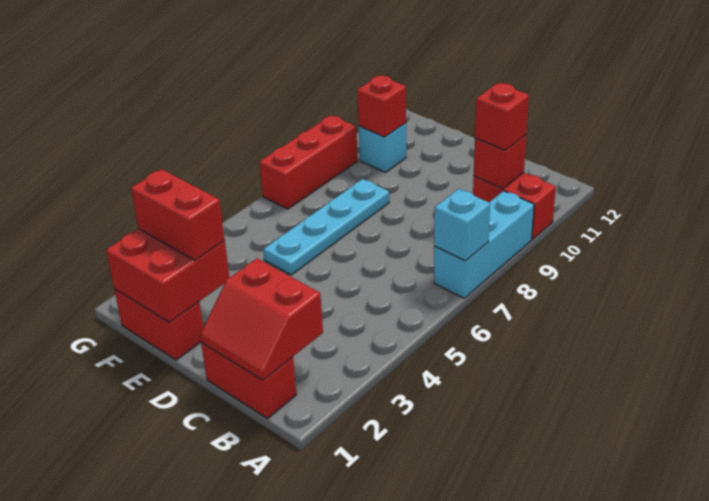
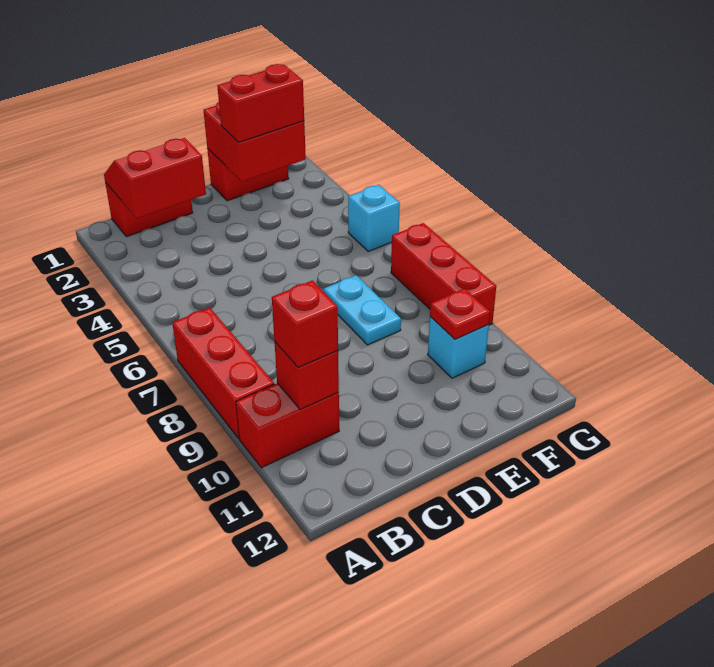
cyan 1x3 brick [434,191,534,298] -> red 1x3 brick [172,308,274,438]
cyan 1x1 brick [434,189,490,261] -> cyan 1x1 brick moved to [348,185,400,251]
cyan 1x4 plate [264,179,389,275] -> cyan 1x2 plate [324,275,401,345]
red 1x1 brick [357,76,406,137] -> red 1x1 plate [430,288,490,339]

